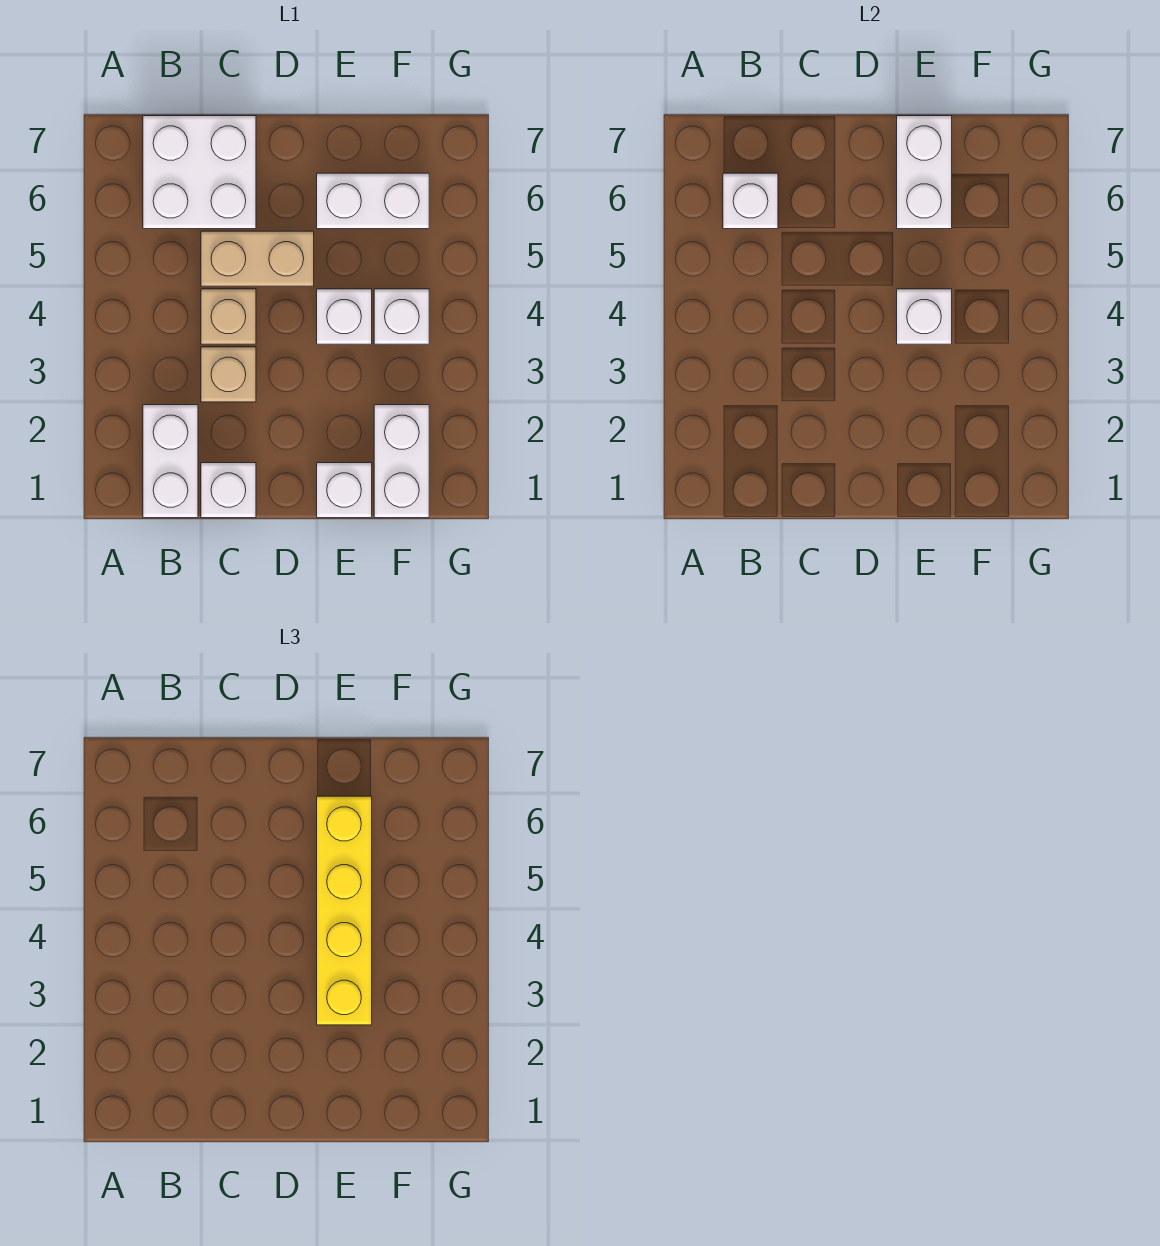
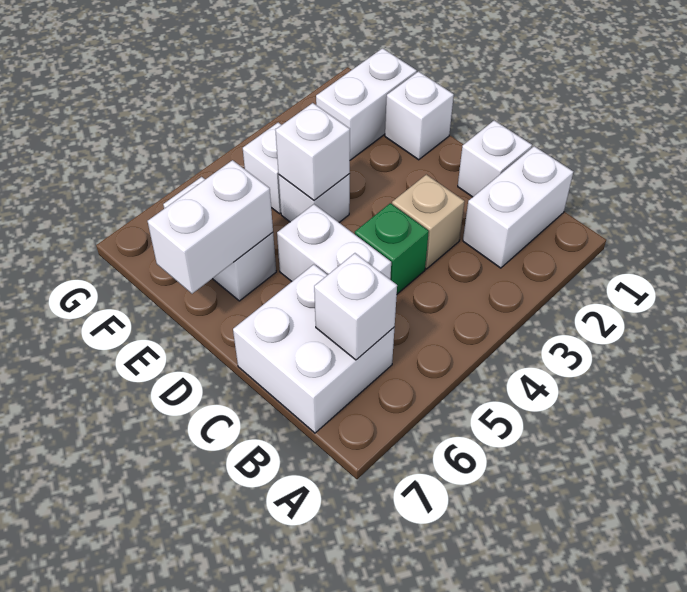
tan 1x1 brick [201,289,256,344] -> green 1x1 brick [355,203,429,294]
tan 1x2 brick [201,231,314,286] -> white 1x2 brick [277,204,391,281]
yellow 1x4 brick [317,796,372,1025] -> none

